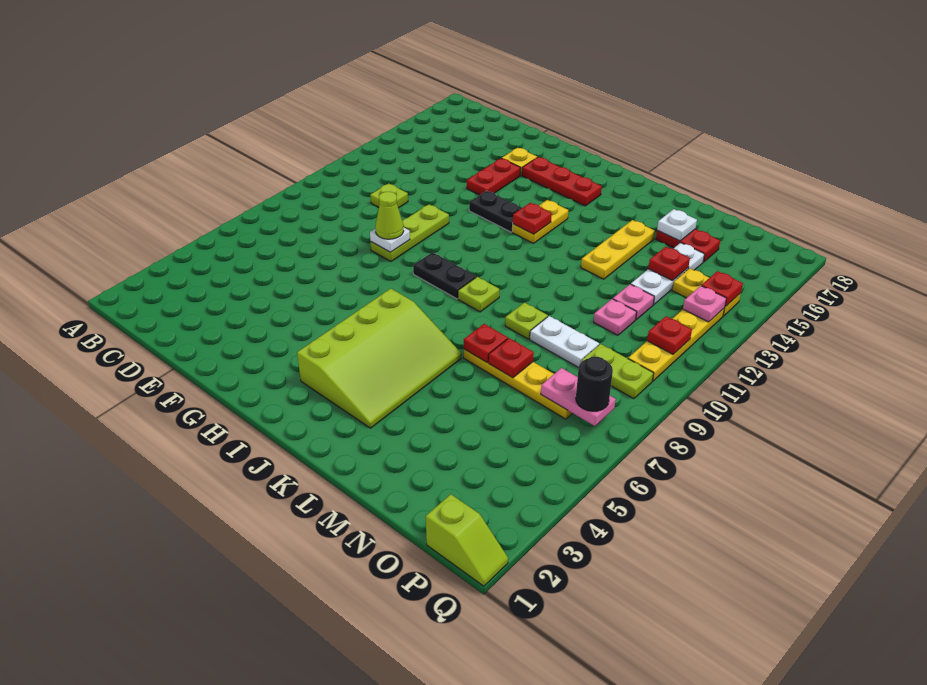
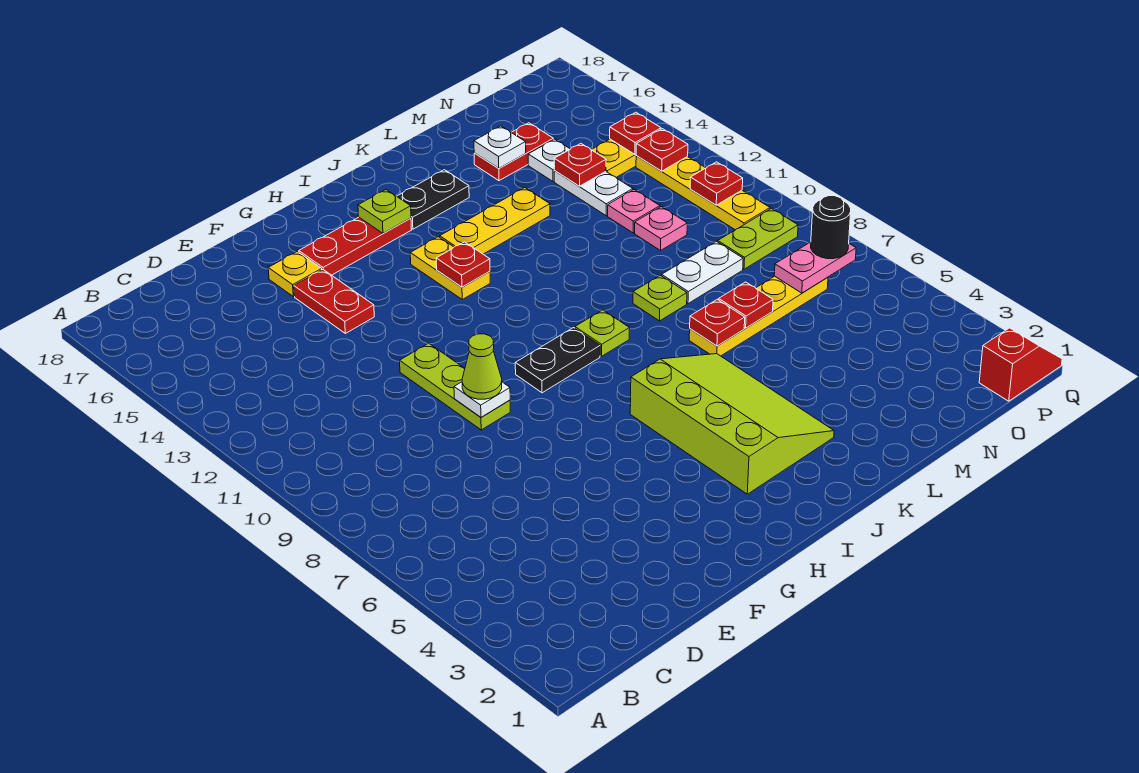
lime 1x1 plate [370,183,408,208] -> lime 1x1 plate moved to [358,190,411,233]
black 1x2 plate [469,191,522,232] -> black 1x2 plate moved to [397,170,469,229]
yellow 1x3 plate [581,220,655,279] -> yellow 1x3 plate turned to [440,188,550,254]
lime 1x2 slope [426,494,508,586] -> red 1x2 slope [979,328,1062,401]
pink 1x1 plate [683,286,726,322] -> red 1x1 plate [636,129,688,171]

